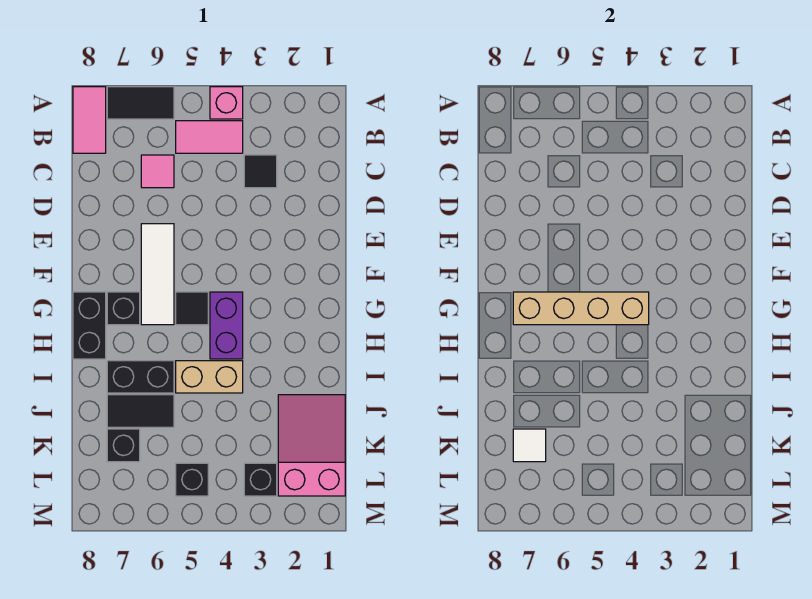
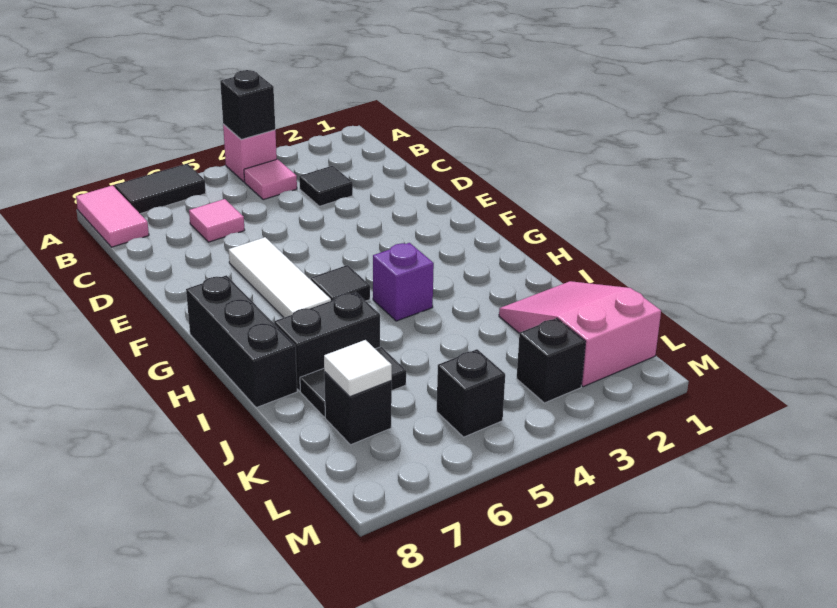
pink 1x2 tile [176,121,243,153] -> pink 1x1 tile [244,159,297,200]
purple 1x2 brick [210,292,243,359] -> purple 1x1 brick [373,243,434,321]
tan 1x4 brick [513,292,649,325] -> none
black 1x1 brick [107,292,140,325] -> black 1x1 brick moved to [220,70,275,139]
black 1x2 brick [73,292,106,359] -> black 1x3 brick [186,275,297,408]
tan 1x2 brick [176,361,243,393] -> none

